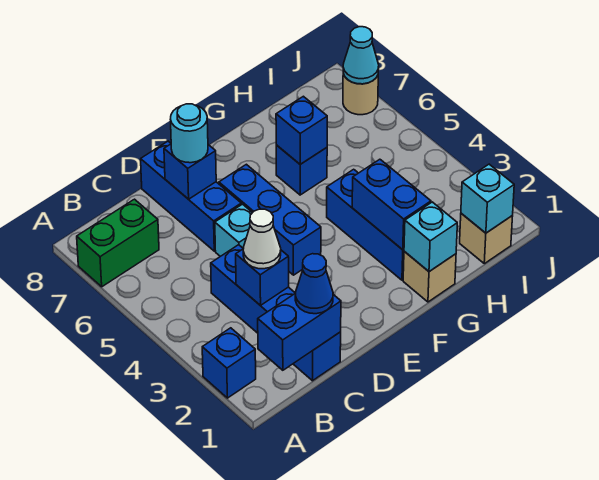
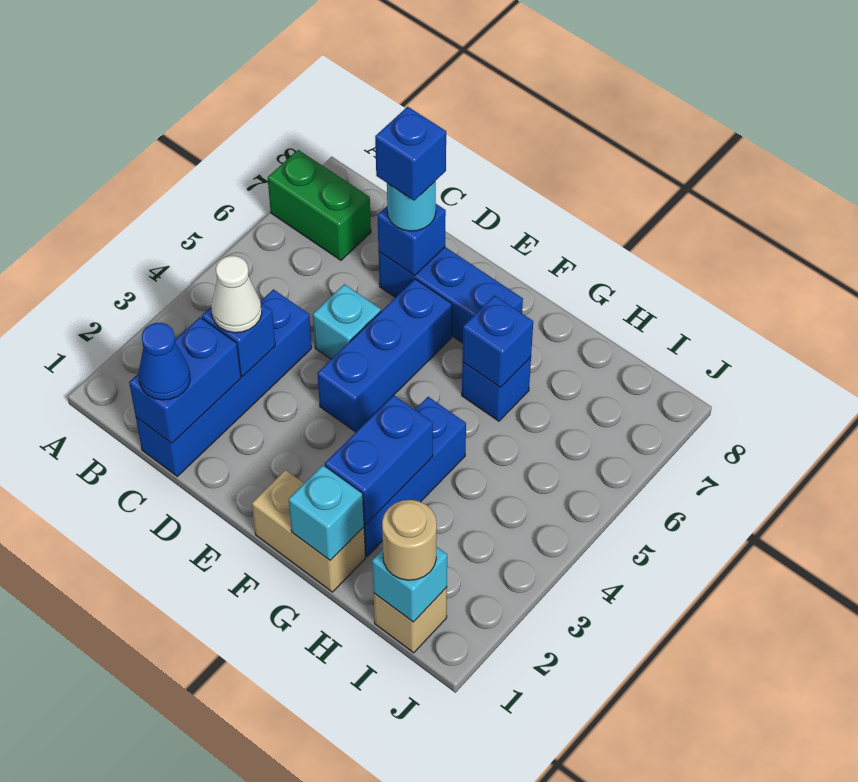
blue 1x1 brick [202,328,256,398] -> blue 1x1 brick moved to [375,107,446,200]
blue 1x2 brick [258,293,341,370] -> blue 1x2 brick turned to [129,317,241,443]
blue 1x3 brick [141,141,241,251] -> blue 1x3 brick turned to [379,247,523,343]
tan 1x1 brick [403,252,456,302] -> tan 1x2 brick [252,470,365,592]
tan 1x1 round brick [343,74,378,115] -> tan 1x1 round brick moved to [382,500,437,580]
cyan 1x1 cone [343,27,379,84] -> none

